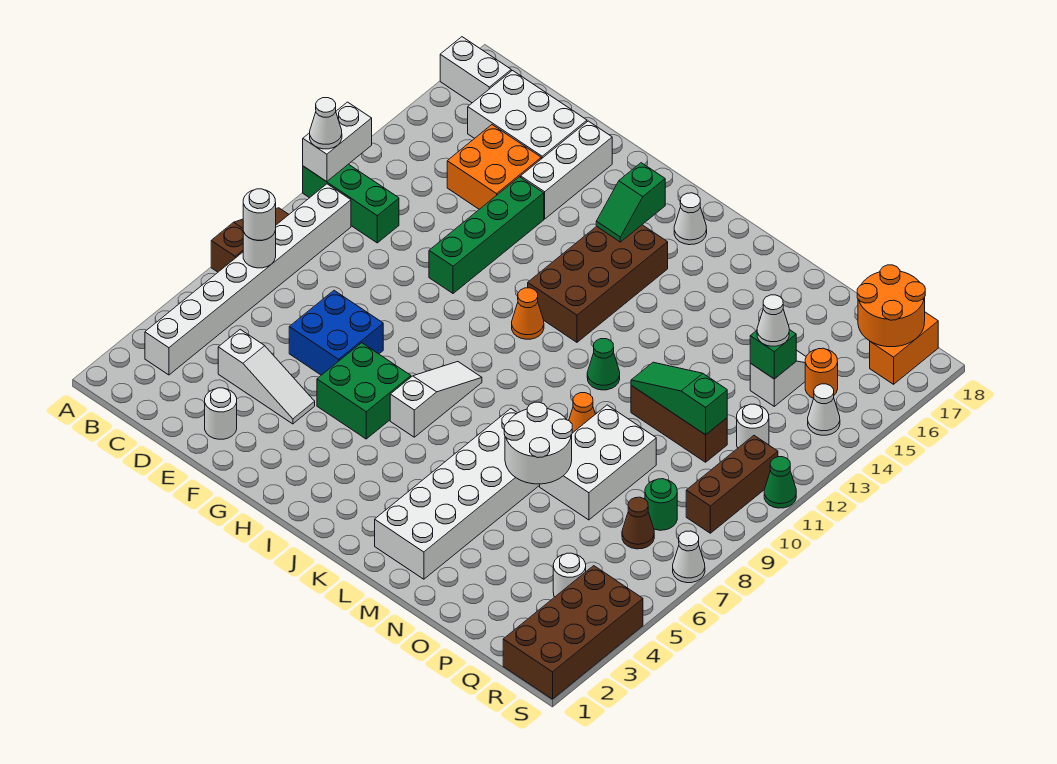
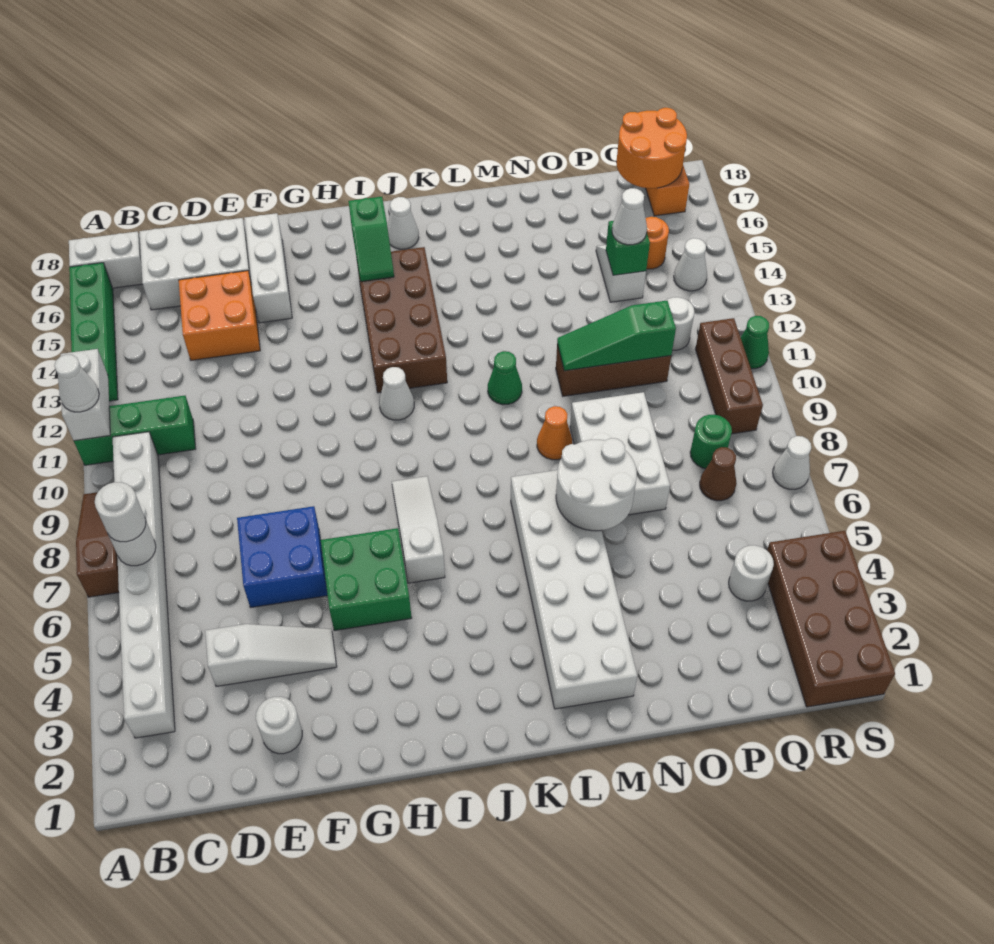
green 1x4 brick [429,177,544,293] -> green 1x4 brick moved to [69,263,118,401]
orange 1x1 cone [512,288,544,339] -> white 1x1 cone [379,367,414,420]

